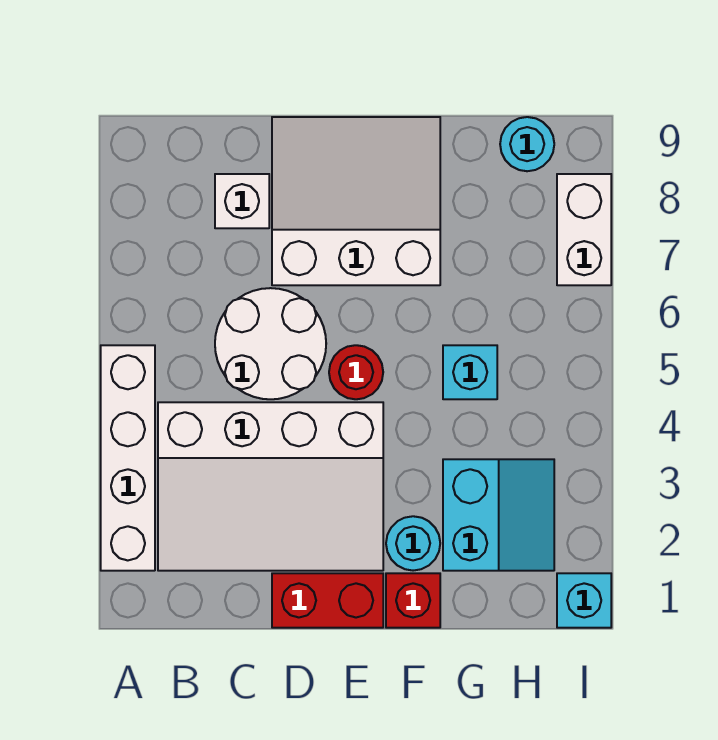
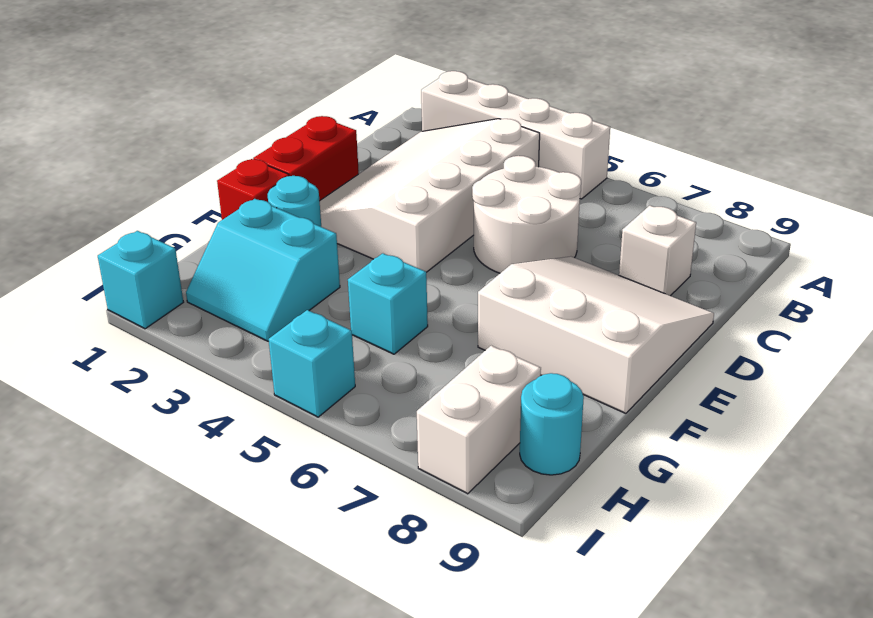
white 3x3 slope [272,117,440,285] -> white 3x3 slope turned to [478,256,714,413]
red 1x1 round brick [329,345,383,399] -> none
none -> cyan 1x1 brick [269,310,355,417]
white 1x2 brick [557,174,611,285] -> white 1x2 brick turned to [417,346,541,494]

